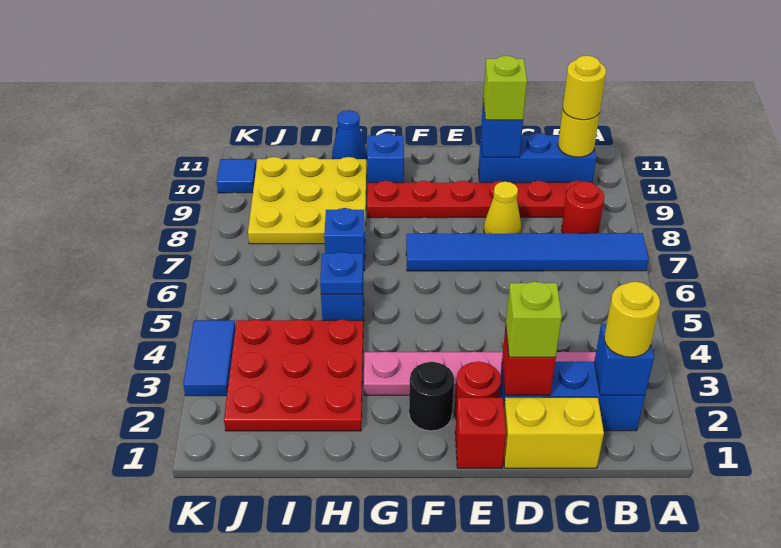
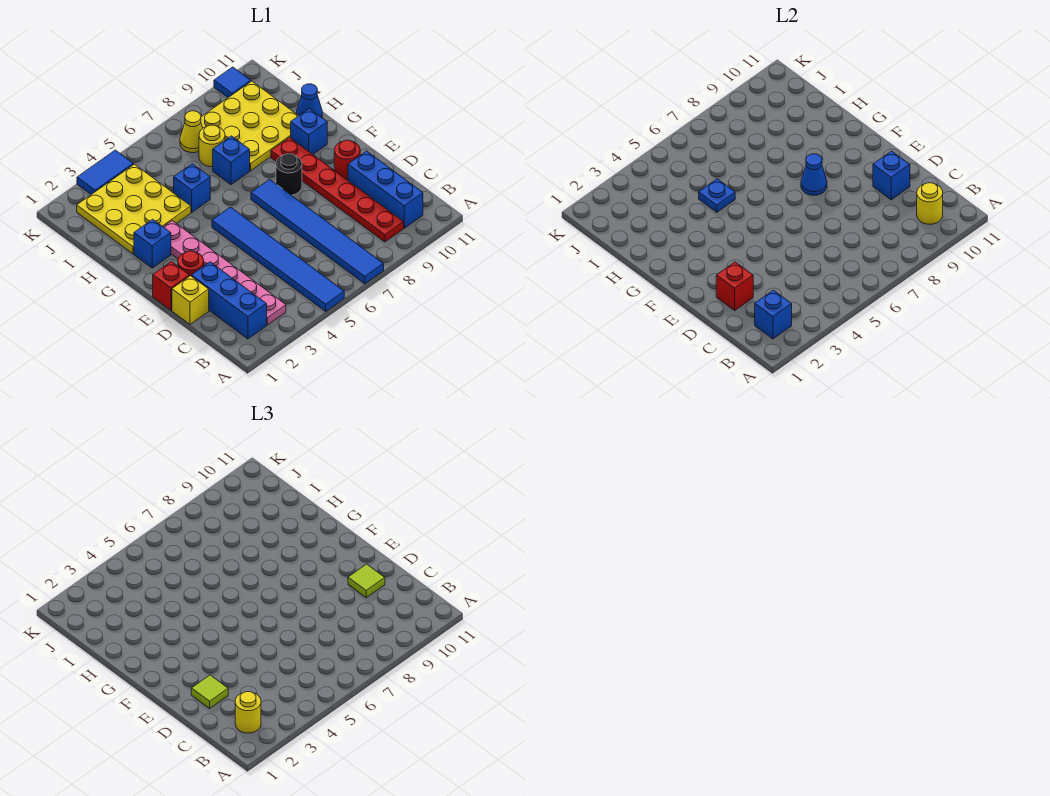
none -> blue 1x6 tile [212,207,344,311]
red 1x1 round brick [561,182,604,233] -> red 1x1 round brick moved to [334,140,360,180]
yellow 1x1 round brick [563,56,606,120] -> yellow 1x1 round brick moved to [199,125,225,167]
yellow 1x2 brick [504,397,604,468] -> yellow 1x1 brick [172,276,209,324]
lime 1x1 brick [506,282,562,357] -> lime 1x1 tile [191,675,228,708]
yellow 1x1 cone [484,182,521,234] -> yellow 1x1 cone moved to [180,111,203,153]
lime 1x1 brick [483,56,527,120] -> lime 1x1 tile [348,564,385,598]
black 1x1 round brick [409,362,454,431] -> black 1x1 round brick moved to [276,154,302,195]
none -> blue 1x1 cone [801,154,827,195]
none -> blue 1x1 brick [134,219,171,268]
red 3x3 plate [224,319,363,431] -> yellow 3x3 plate [77,164,191,254]

